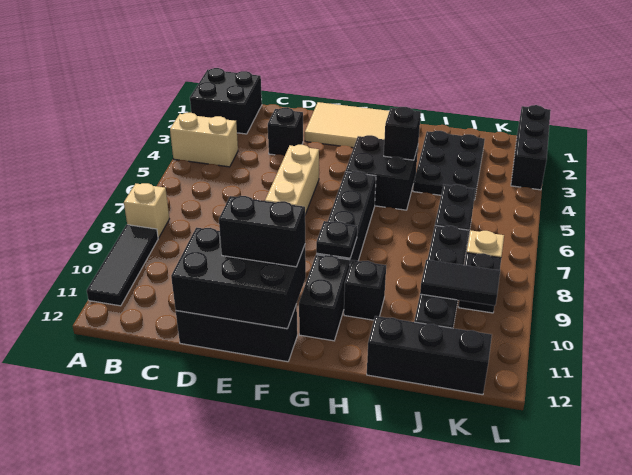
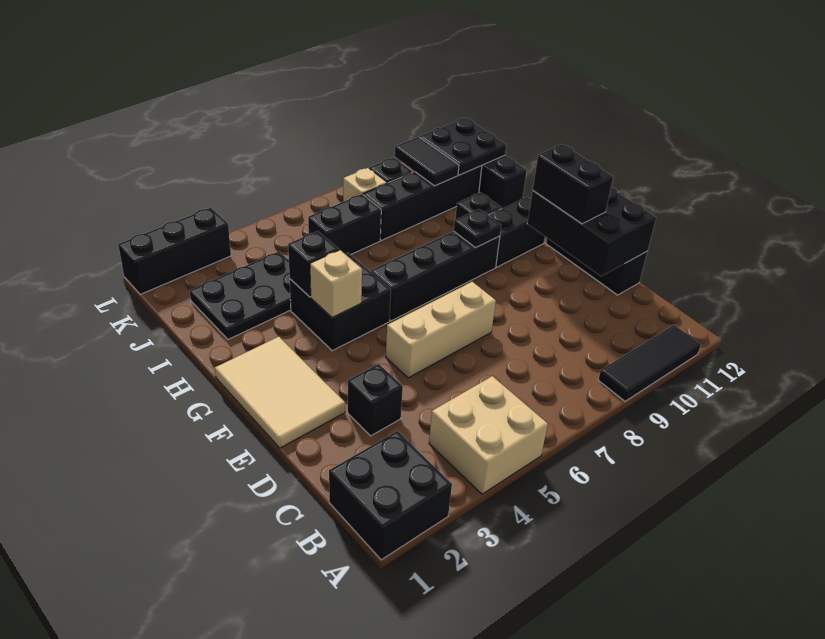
tan 1x2 brick [170,113,238,167] -> tan 2x2 brick [429,376,548,494]
tan 1x1 brick [124,183,169,238] -> tan 1x1 brick moved to [310,250,362,318]
none -> black 2x2 plate [420,118,506,175]

